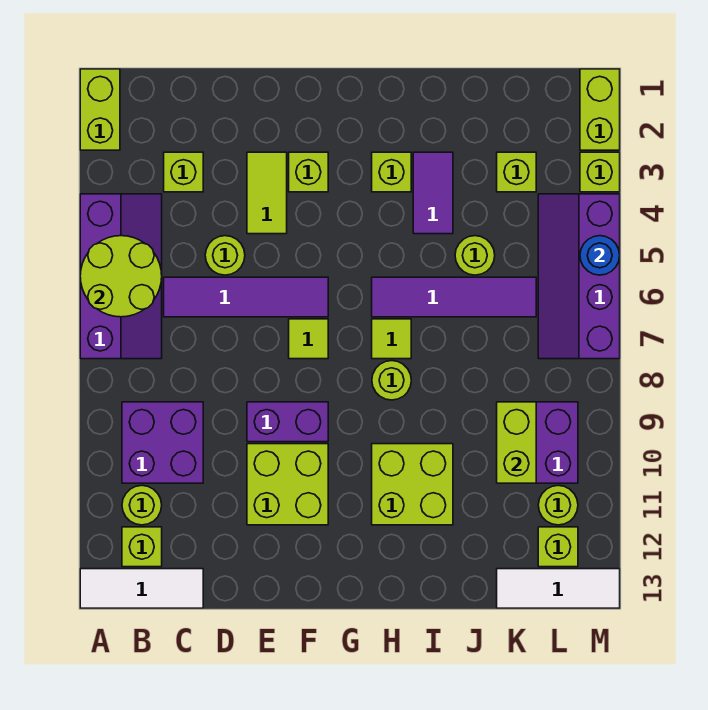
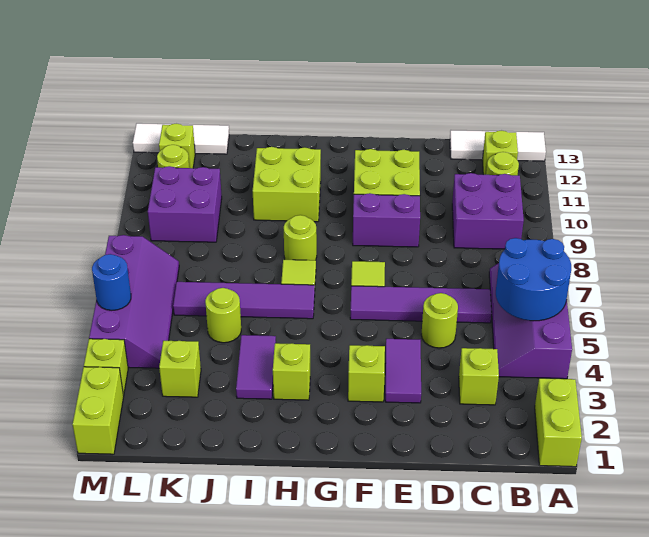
lime 2x2 round brick [80,236,162,317] -> blue 2x2 round brick [496,238,571,321]
lime 1x2 tile [247,152,287,234] -> purple 1x2 tile [385,339,421,403]
lime 1x2 brick [497,402,536,483] -> none

